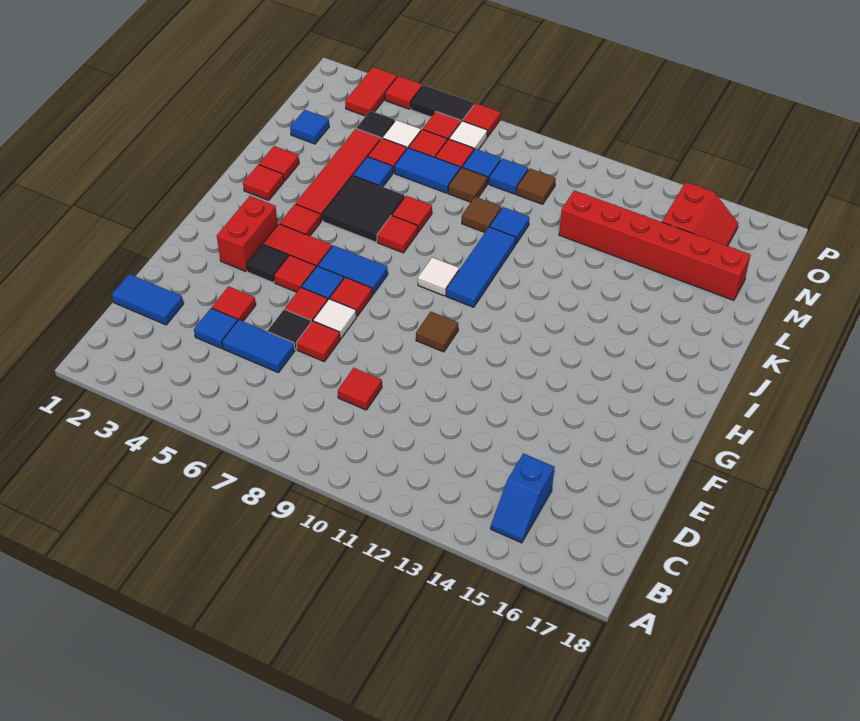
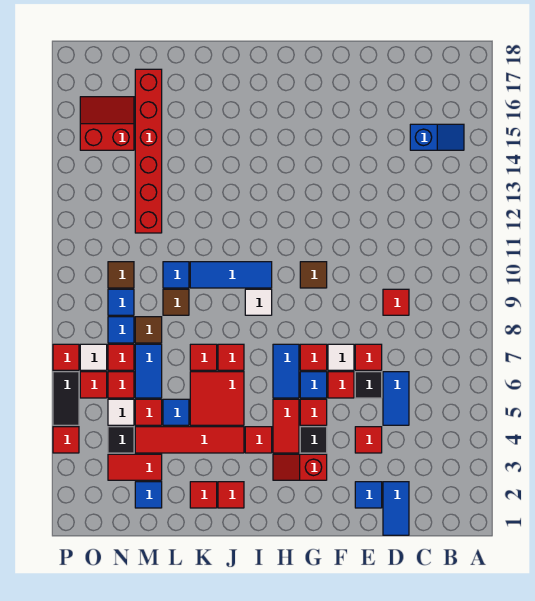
blue 1x1 tile [194,308,238,348] -> blue 1x1 tile moved to [355,482,382,508]
red 1x2 brick [217,196,278,271] -> red 1x2 slope [273,454,327,480]
black 2x2 tile [322,176,405,242] -> red 2x2 tile [190,372,244,425]
red 1x2 tile [345,67,397,116] -> red 1x2 tile moved to [108,454,162,480]

